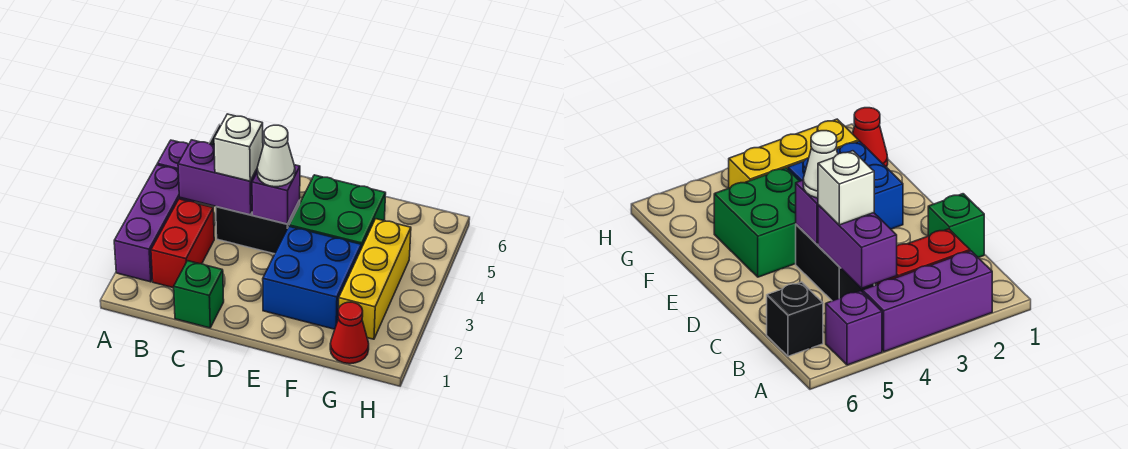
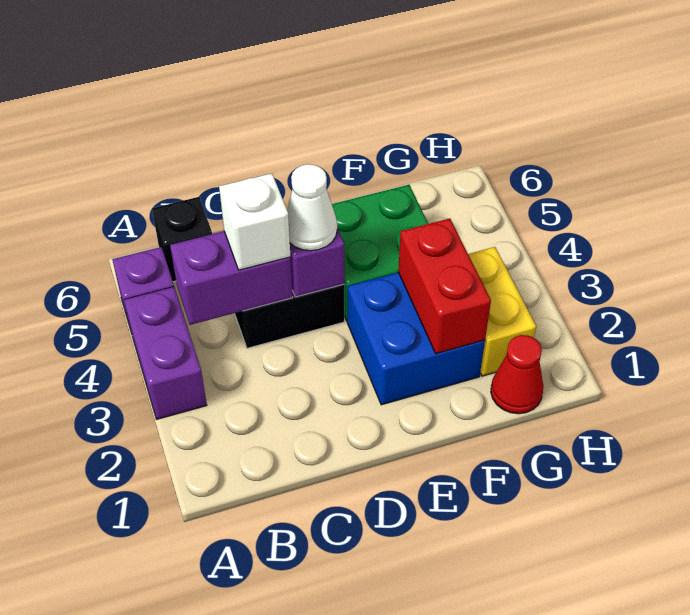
purple 1x3 brick [114,165,192,282] -> purple 1x2 brick [124,287,207,419]
red 1x2 brick [151,199,214,288] -> red 1x2 brick moved to [398,219,491,354]
green 1x1 brick [174,261,224,328] -> none
yellow 1x3 brick [338,219,411,339] -> yellow 1x2 brick [468,247,536,376]

